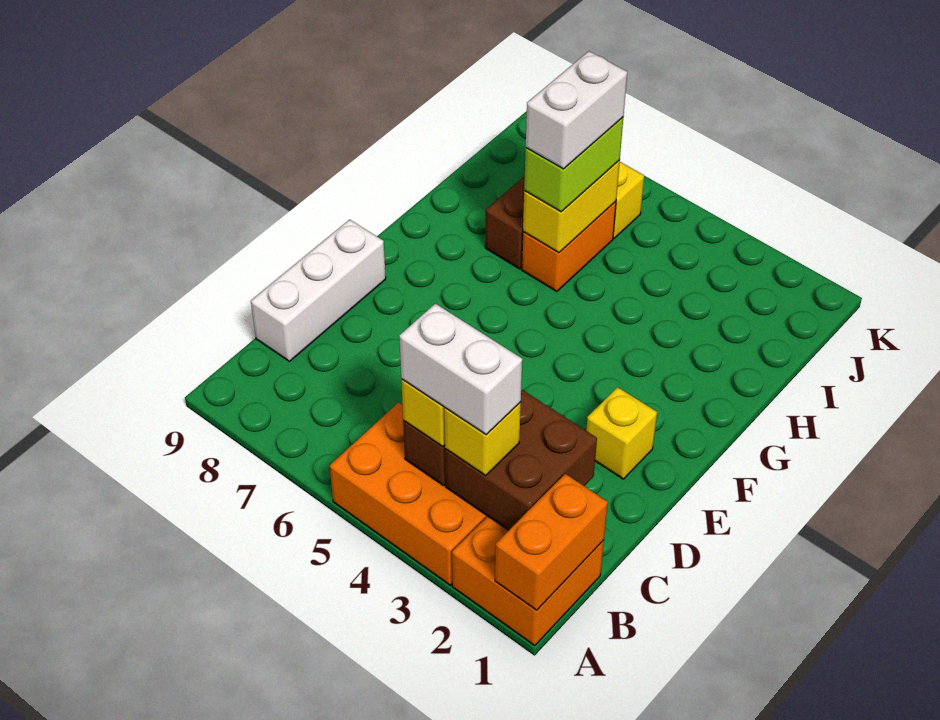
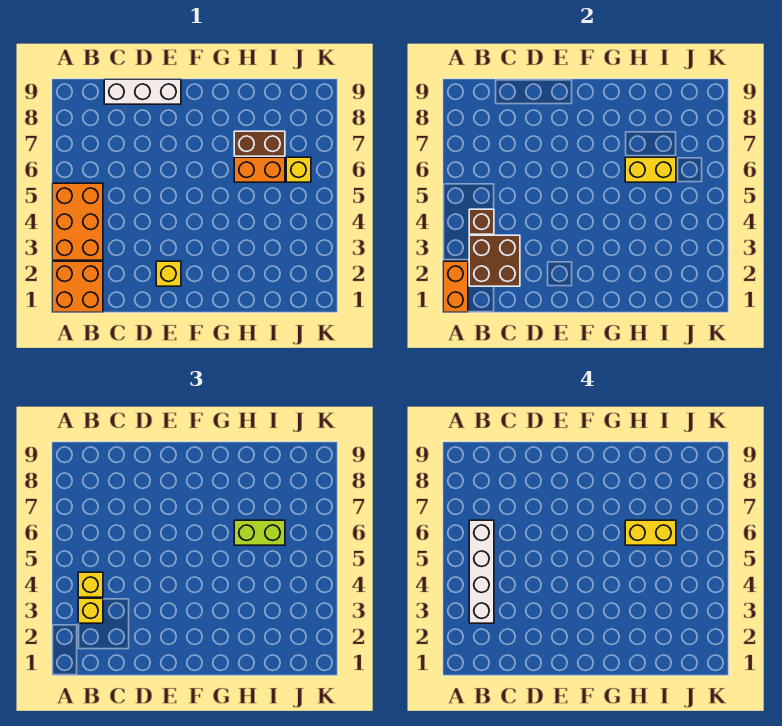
orange 1x2 brick [495,474,608,610] -> orange 1x2 brick turned to [443,261,468,312]
white 1x2 brick [399,304,522,435] -> white 1x4 brick [469,520,494,623]
white 1x2 brick [526,51,627,169] -> yellow 1x2 brick [625,520,676,545]

